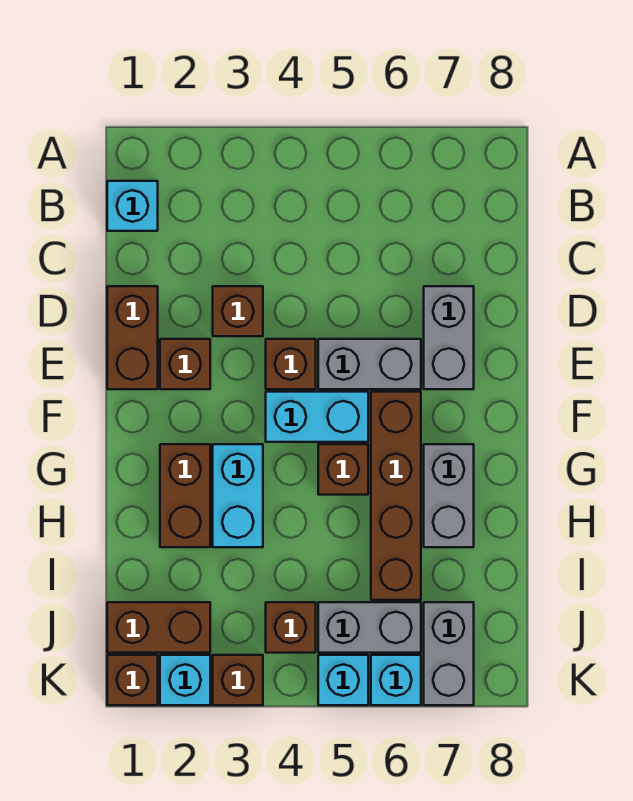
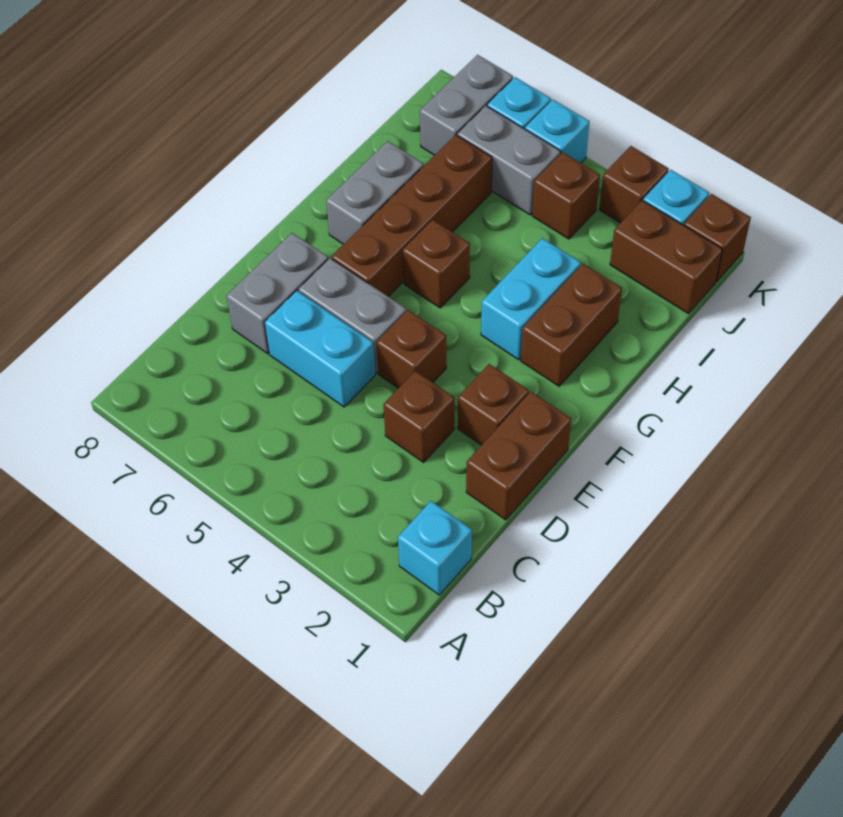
cyan 1x2 brick [266,392,368,442] -> cyan 1x2 brick moved to [265,290,375,407]

